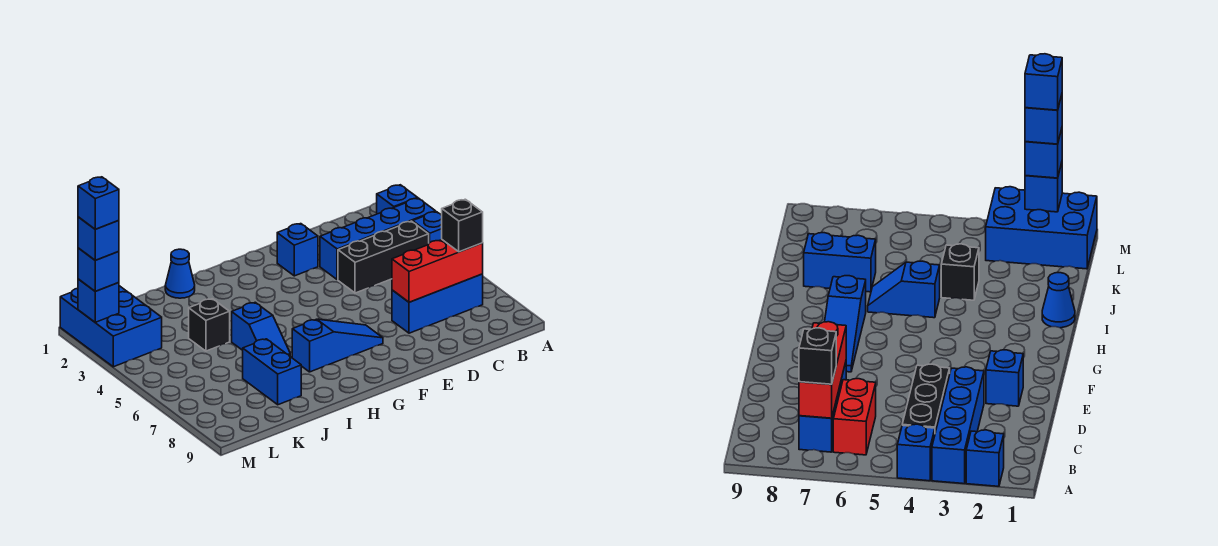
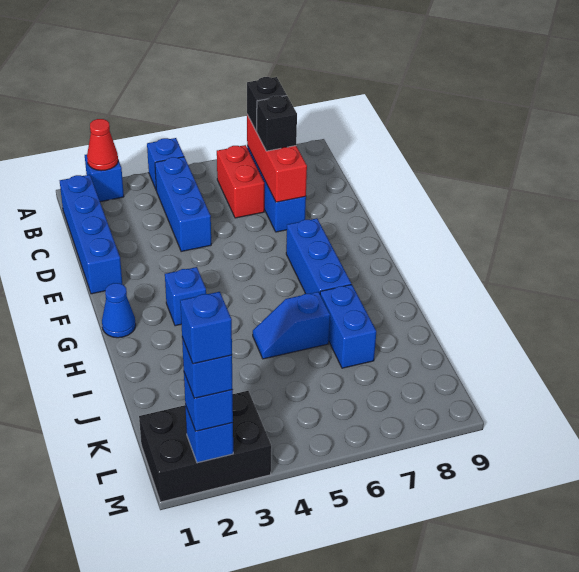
none -> red 1x1 cone [87,119,118,171]
blue 1x4 brick [320,198,435,280] -> blue 1x4 brick moved to [60,175,122,294]
black 1x3 brick [338,221,429,293] -> blue 1x3 brick [155,157,211,252]
blue 1x1 brick [277,224,318,276] -> blue 1x1 brick moved to [165,267,206,326]
blue 1x3 slope [292,319,383,372] -> blue 1x3 brick [286,218,351,294]
blue 1x1 cone [165,249,195,298] -> blue 1x1 cone moved to [102,283,136,338]
blue 1x2 slope [232,302,290,356] -> blue 1x2 slope turned to [253,292,330,359]
black 1x1 brick [189,299,230,351] -> black 1x1 brick moved to [256,96,297,151]
blue 1x2 brick [243,339,301,405] -> blue 1x2 brick turned to [320,284,376,368]
blue 2x3 brick [60,286,162,367] -> black 2x3 brick [139,391,271,502]

